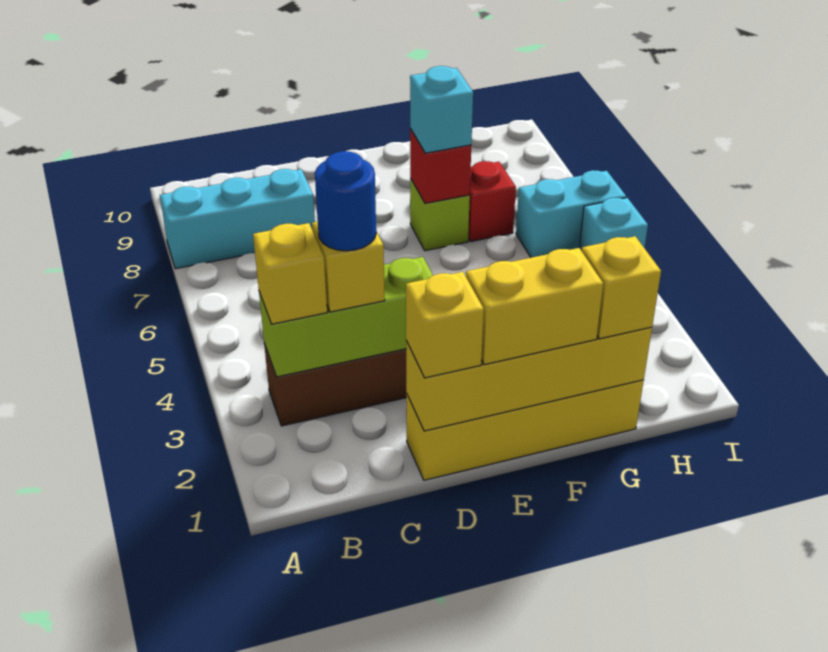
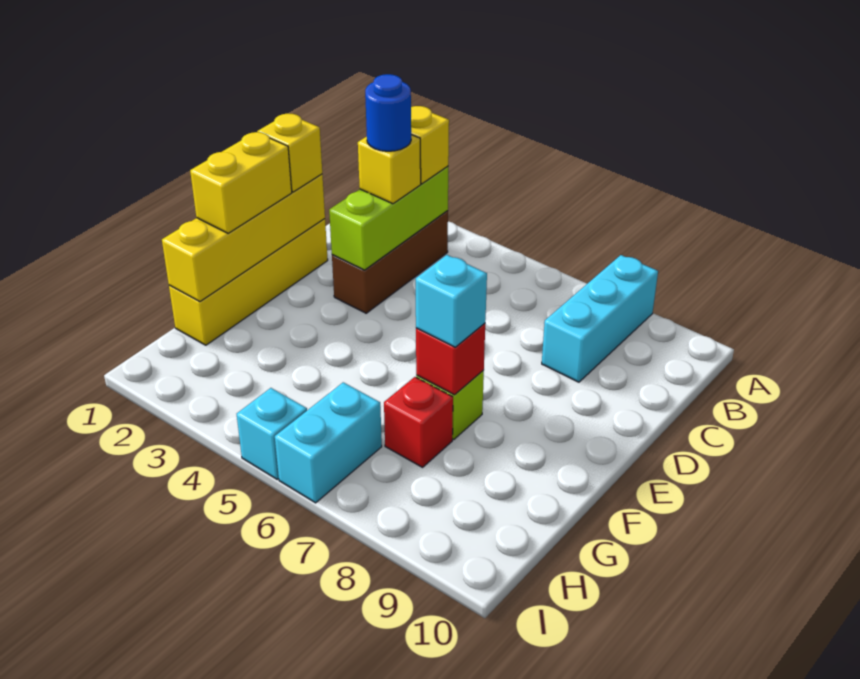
yellow 1x1 brick [582,236,661,339] -> none

